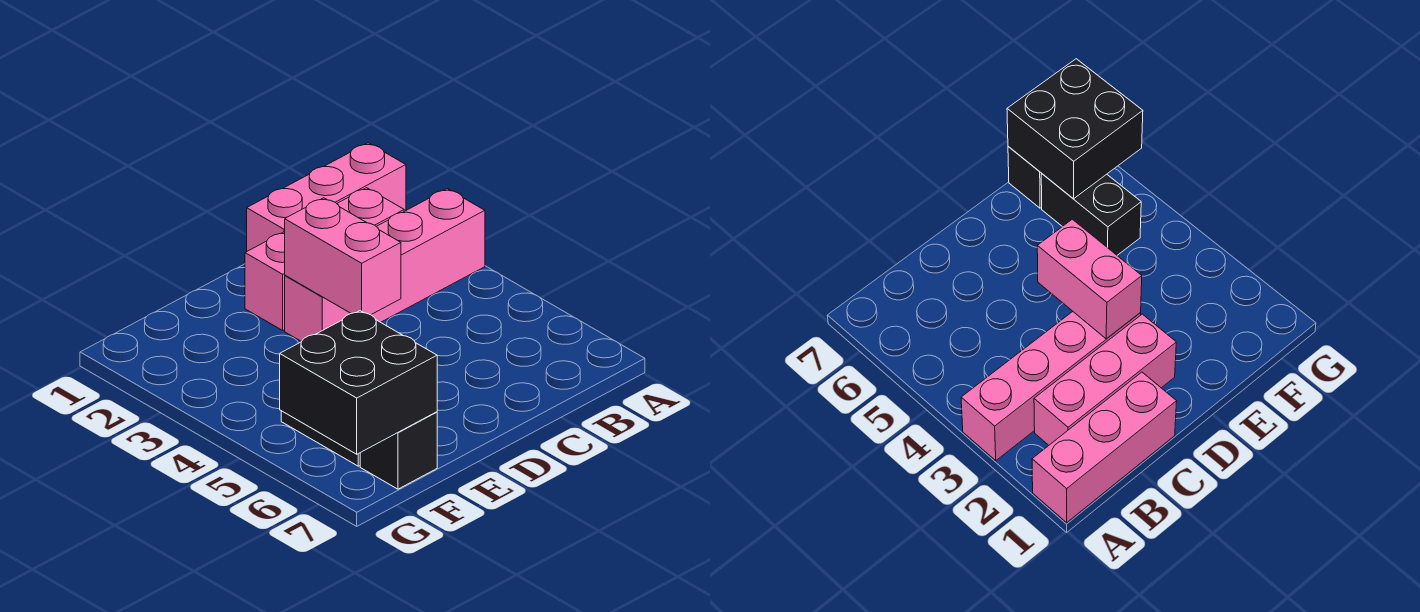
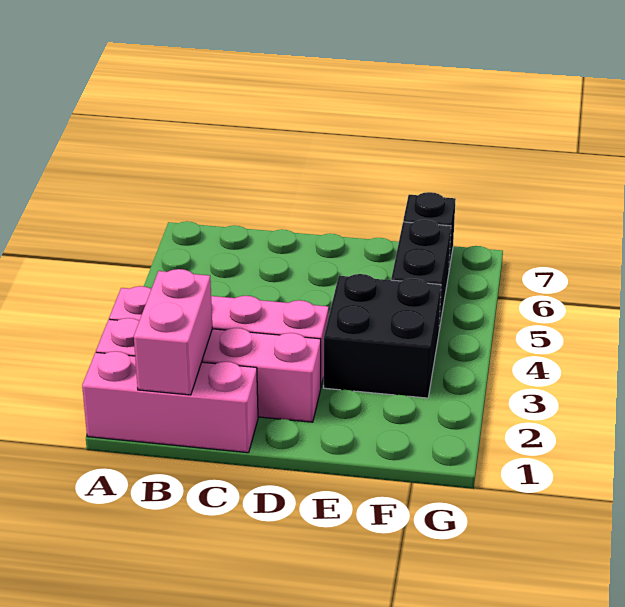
pink 1x3 brick [245,188,404,330] -> pink 1x4 brick [96,318,321,422]
pink 1x2 brick [284,198,401,315] -> pink 1x2 brick moved to [134,269,212,395]
black 2x2 brick [280,311,437,454] -> black 2x2 brick moved to [324,274,441,398]

